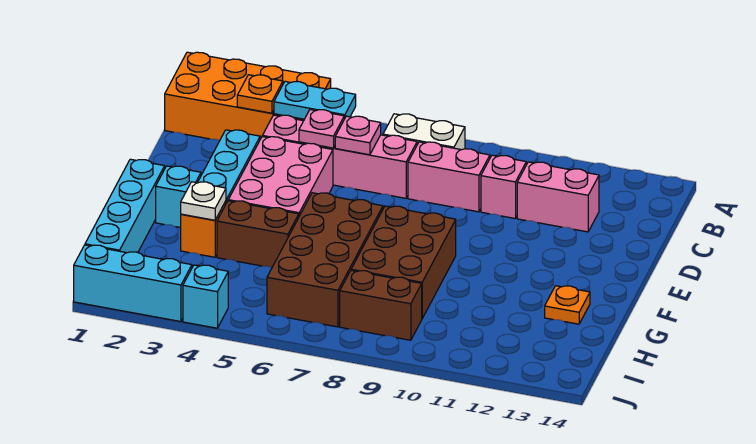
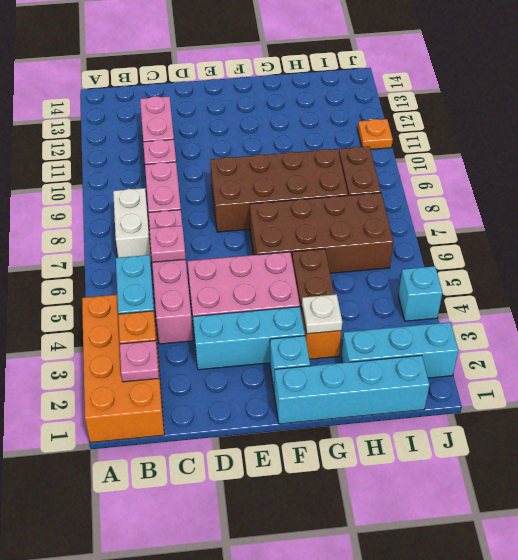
pink 1x1 plate [299,110,344,148] -> pink 1x1 plate moved to [120,341,159,382]
brown 2x3 brick [351,206,456,318] -> brown 2x4 brick [210,149,348,232]
orange 1x1 plate [545,286,590,324] -> orange 1x1 plate moved to [358,119,393,149]
cyan 1x3 brick [74,245,192,322] -> cyan 1x3 brick turned to [341,322,459,378]

